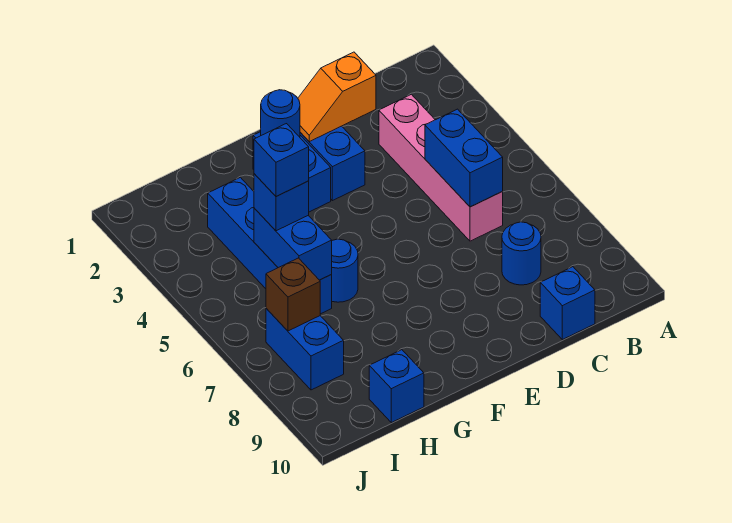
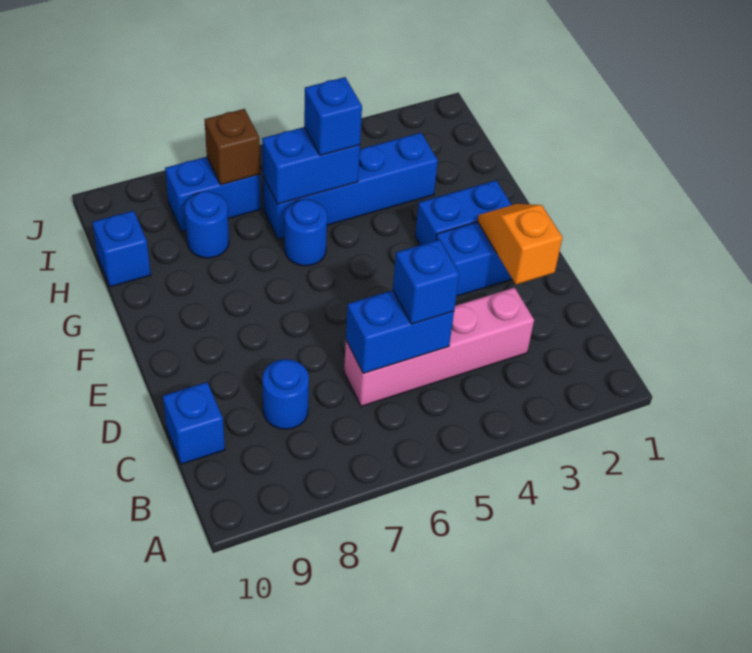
blue 1x1 round brick [261,90,300,137] -> blue 1x1 round brick moved to [185,191,229,258]
blue 1x1 brick [254,124,309,197] -> blue 1x1 brick moved to [393,240,459,324]

